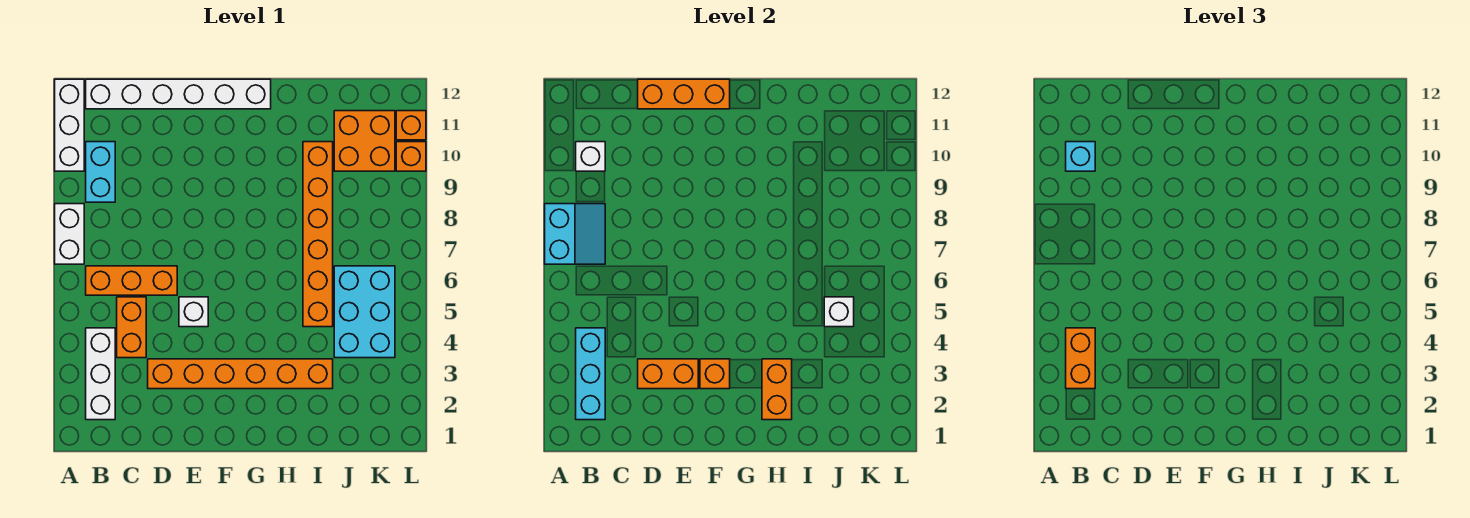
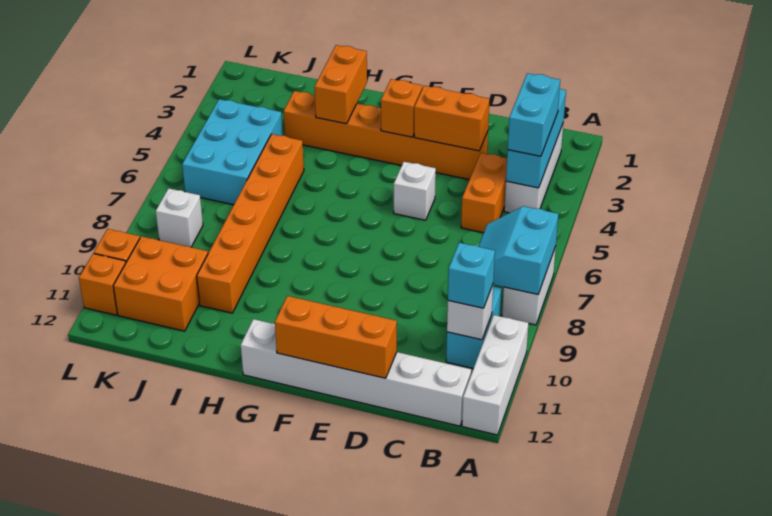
orange 1x2 brick [1066,328,1095,389] -> cyan 1x2 brick [508,73,560,156]
orange 1x3 brick [86,266,177,295] -> none
white 1x1 brick [824,297,854,327] -> white 1x1 brick moved to [156,188,203,247]

